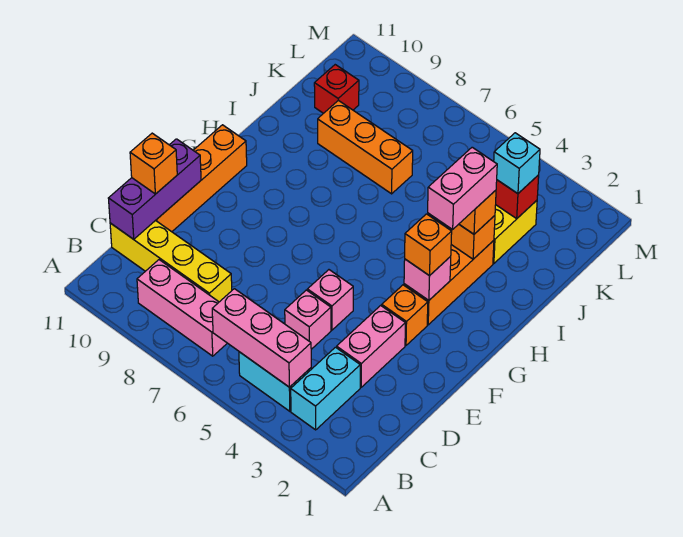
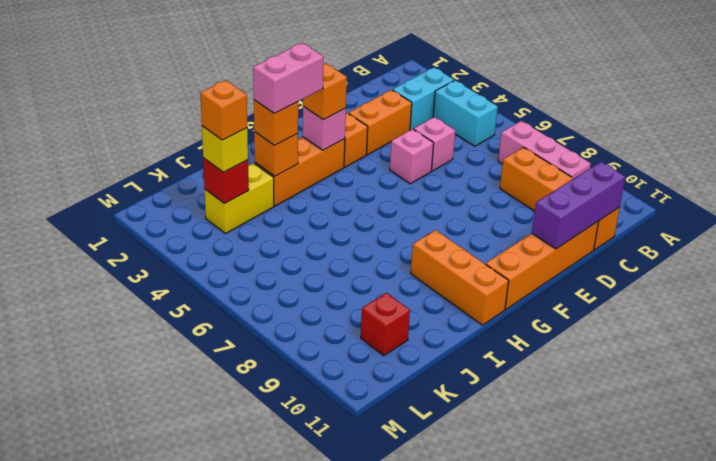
pink 1x3 brick [212,289,311,387] -> none
yellow 1x4 brick [110,220,232,302] -> orange 1x4 brick [500,147,620,250]
pink 1x2 brick [337,305,405,387] -> orange 1x2 brick [349,90,412,155]
orange 1x1 brick [130,133,177,194] -> orange 1x1 brick moved to [200,80,247,140]
orange 1x3 brick [318,100,413,194] -> orange 1x3 brick moved to [411,230,509,325]
cyan 1x1 brick [494,133,540,194] -> yellow 1x1 brick [202,126,248,172]

